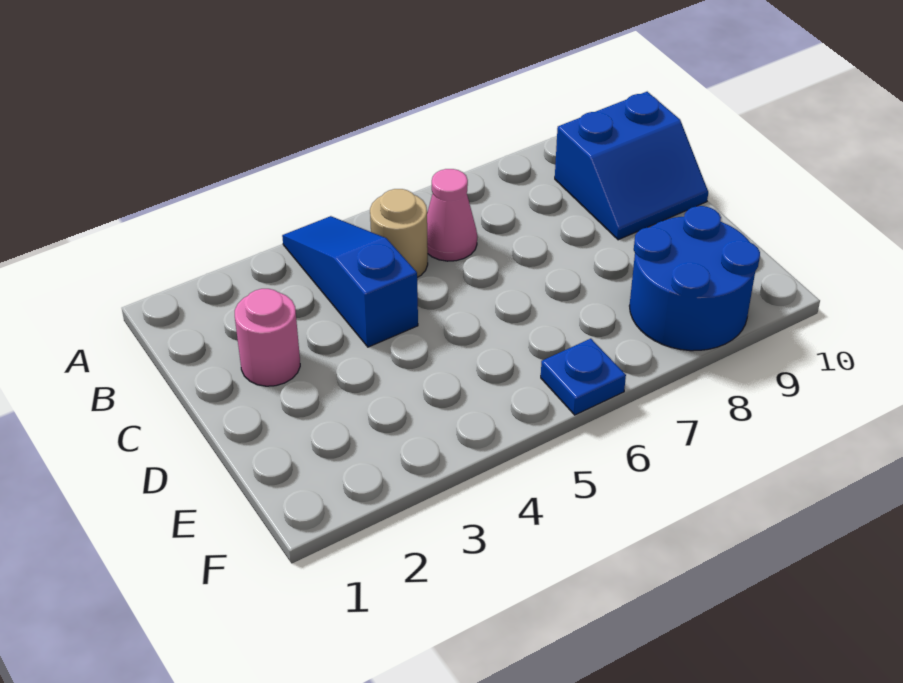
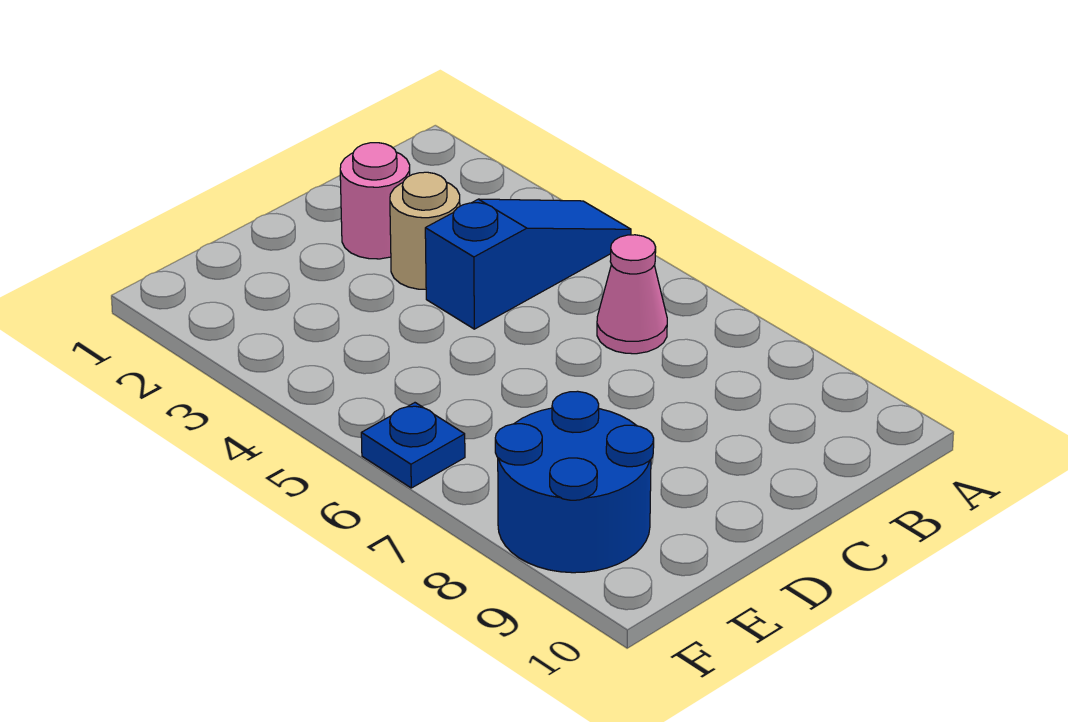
tan 1x1 round brick [370,189,428,277] -> tan 1x1 round brick moved to [390,172,460,289]
blue 2x2 slope [555,92,708,240] -> none

